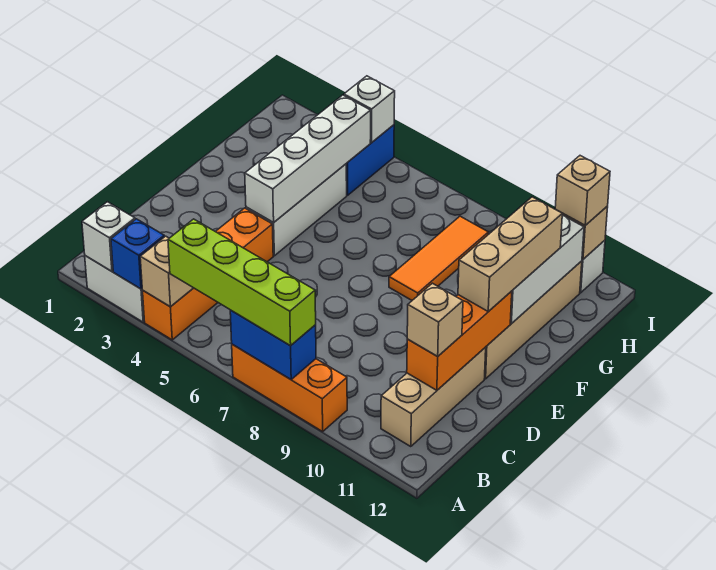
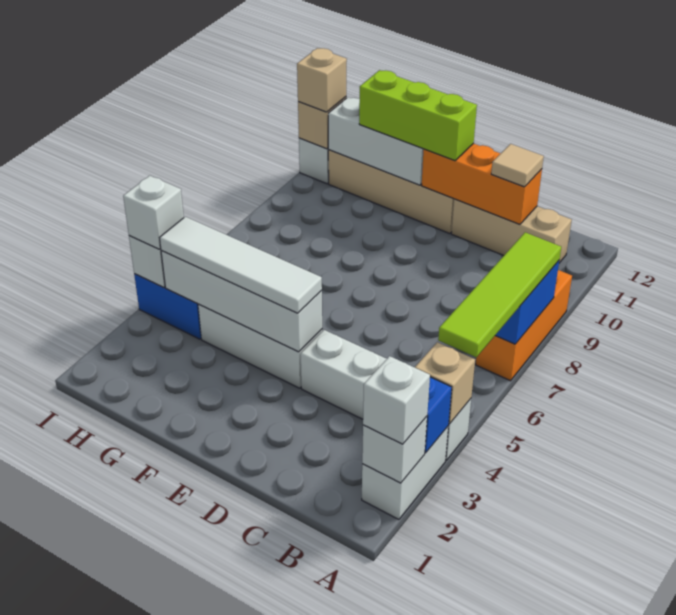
none -> white 1x1 brick [363,356,430,444]
orange 1x4 brick [143,208,273,340] -> white 1x4 brick [301,330,471,460]
lime 1x4 brick [168,219,316,346] -> lime 1x4 tile [438,232,561,357]
tan 1x1 brick [407,283,463,356] -> tan 1x1 tile [491,144,544,187]
none -> white 1x4 tile [160,217,322,313]
tan 1x3 brick [458,197,562,312] -> lime 1x3 brick [359,70,477,161]
orange 1x3 tile [389,216,488,300] -> none
none -> white 1x1 brick [123,176,184,249]

